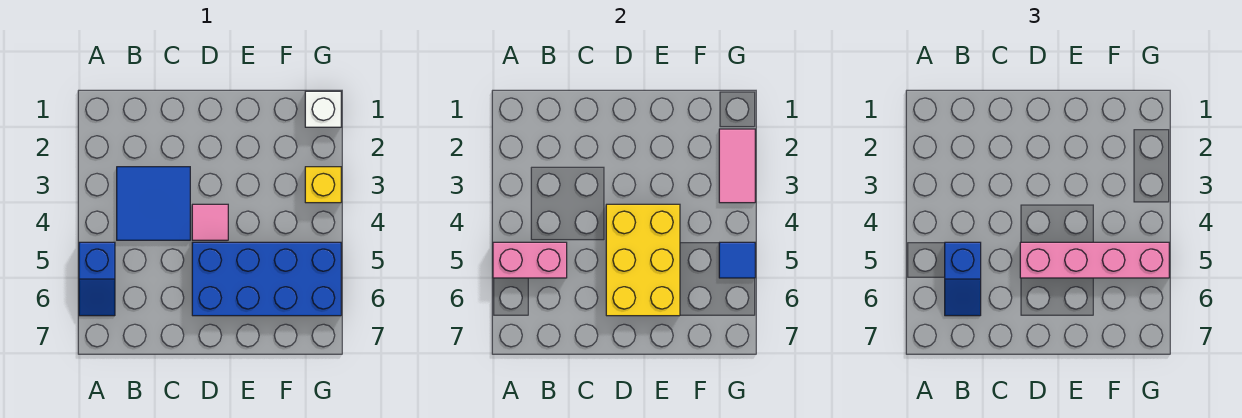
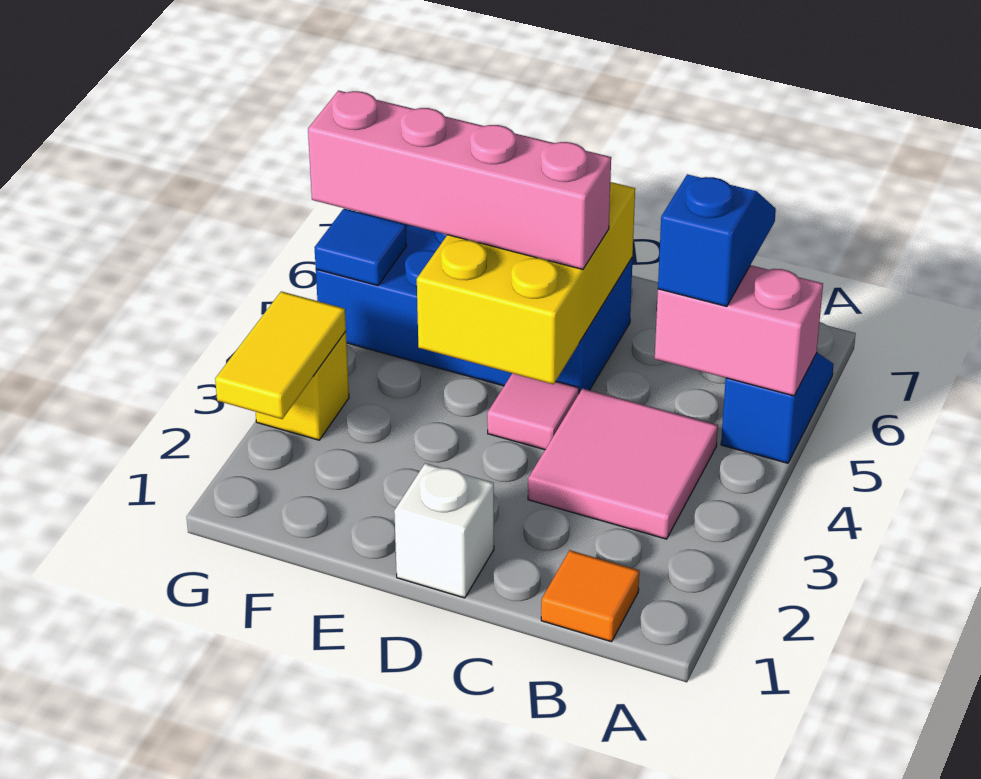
none -> orange 1x1 tile [541,550,639,642]
blue 2x2 tile [117,167,190,240] -> pink 2x2 tile [528,388,718,539]
white 1x1 brick [305,91,341,127] -> white 1x1 brick moved to [394,463,494,598]
pink 1x2 tile [719,129,755,203] -> yellow 1x2 tile [215,291,346,419]

